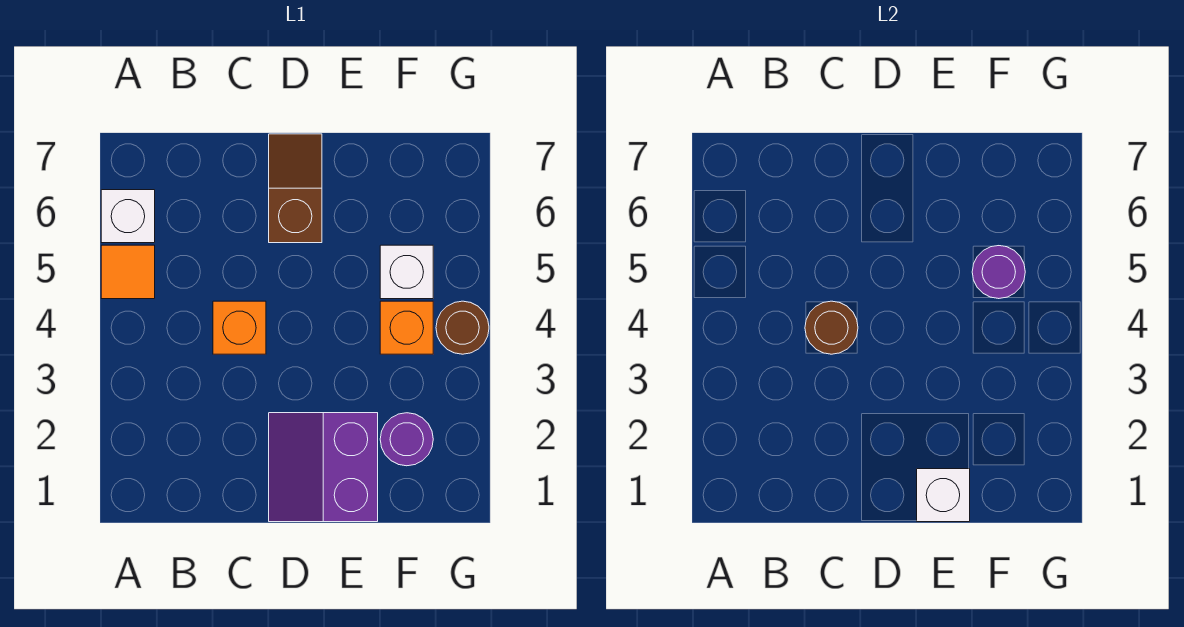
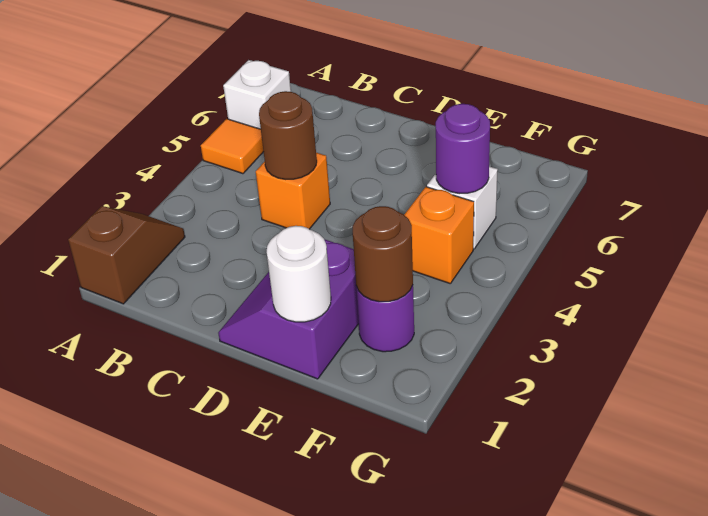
brown 1x2 slope [269,134,322,243] -> brown 1x2 slope moved to [68,206,185,304]
white 1x1 brick [917,469,970,522] -> white 1x1 round brick [267,226,331,322]
brown 1x1 round brick [436,301,489,354] -> brown 1x1 round brick moved to [353,206,413,302]

